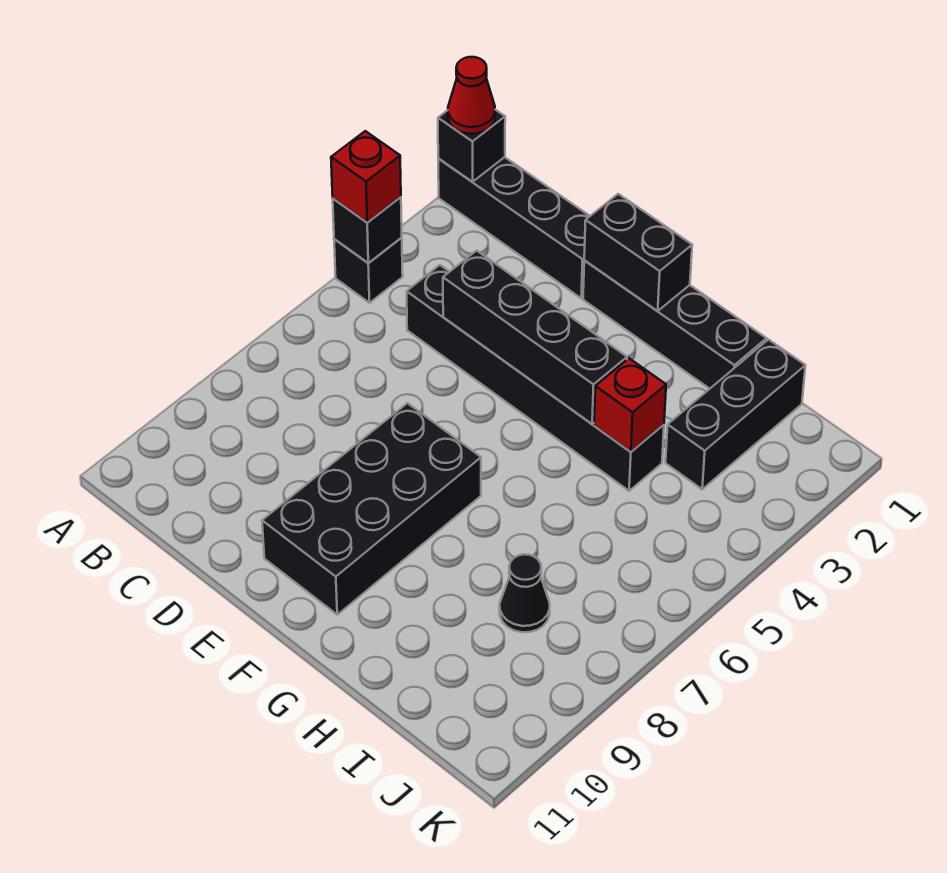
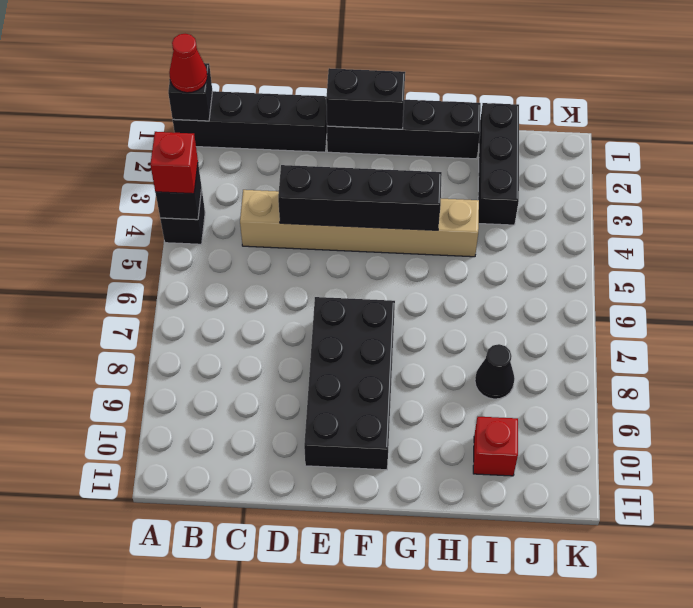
black 1x6 brick [407,265,664,491] -> tan 1x6 brick [240,190,479,257]
red 1x1 brick [594,358,666,452] -> red 1x1 brick moved to [473,417,518,476]

